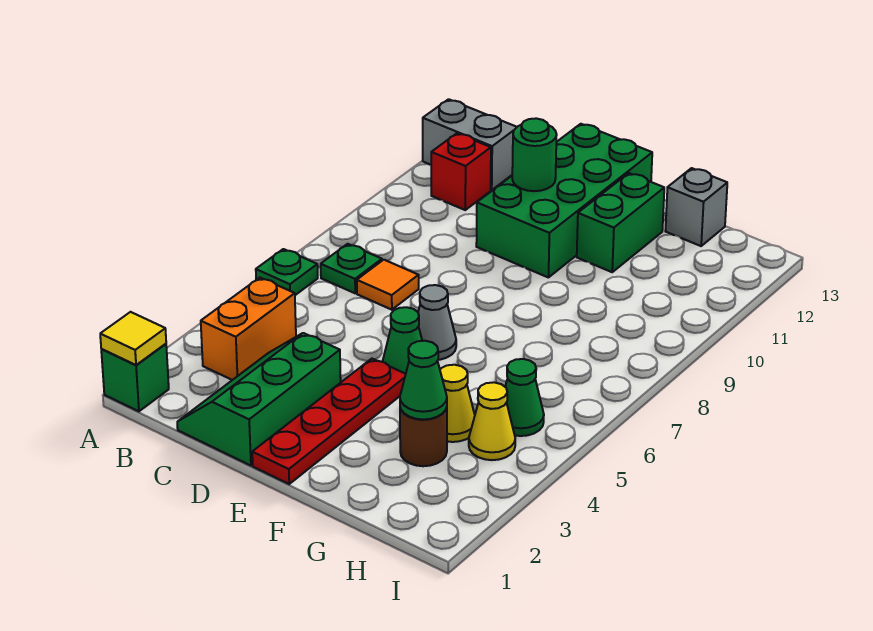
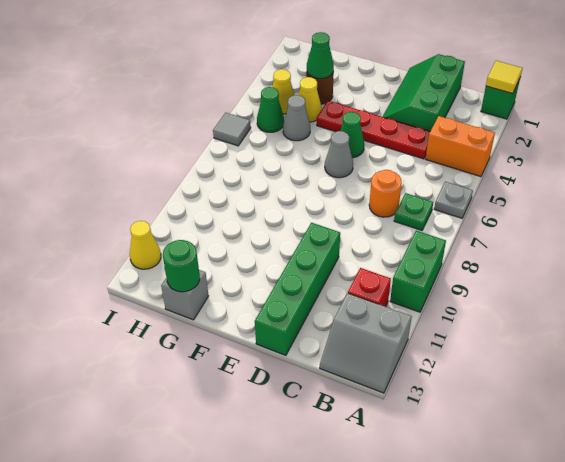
green 1x1 plate [256,249,318,295] -> grey 1x1 plate [434,182,473,218]
orange 1x2 brick [201,278,296,380] -> orange 1x2 brick turned to [426,116,495,177]
green 2x3 slope [177,333,341,466] -> green 2x3 slope turned to [382,54,465,131]
orange 1x1 tile [357,260,419,310] -> orange 1x1 round brick [369,170,402,217]
green 2x4 brick [476,124,652,277] -> green 1x4 brick [255,223,340,355]
green 1x1 round brick [512,118,557,191] -> green 1x1 round brick moved to [163,240,200,292]
red 1x4 plate [252,359,406,484] -> red 1x4 plate turned to [317,101,430,159]
green 1x2 brick [577,173,664,272] -> green 1x2 brick moved to [390,231,446,312]
none -> grey 1x1 cone [283,95,310,141]
none -> grey 1x1 tile [213,113,251,146]
none -> yellow 1x1 cone [130,221,161,269]

